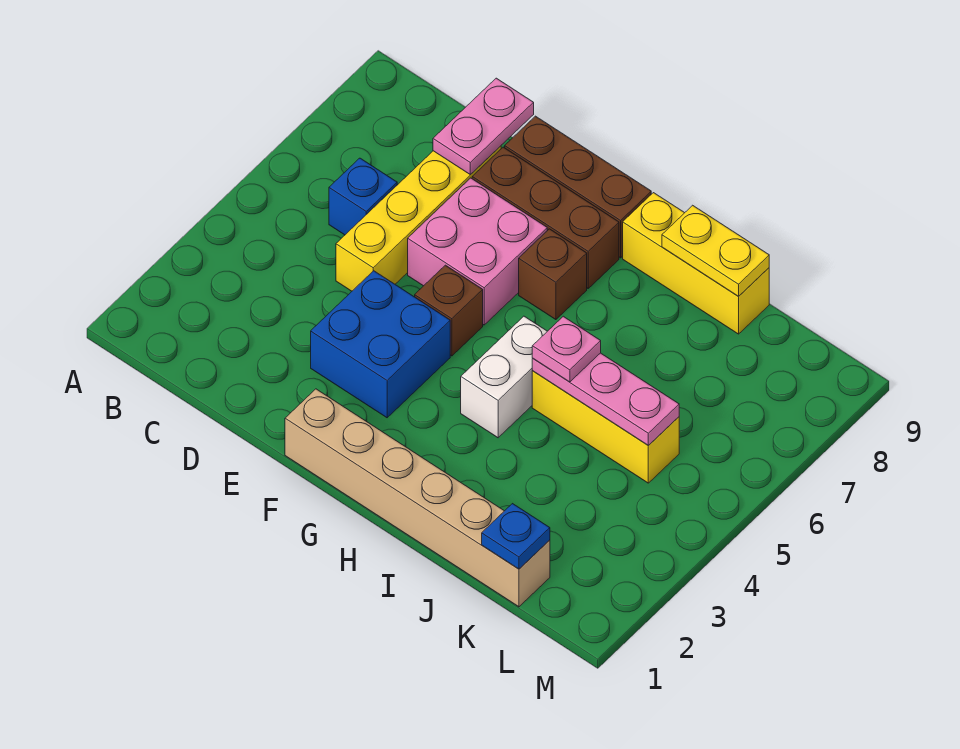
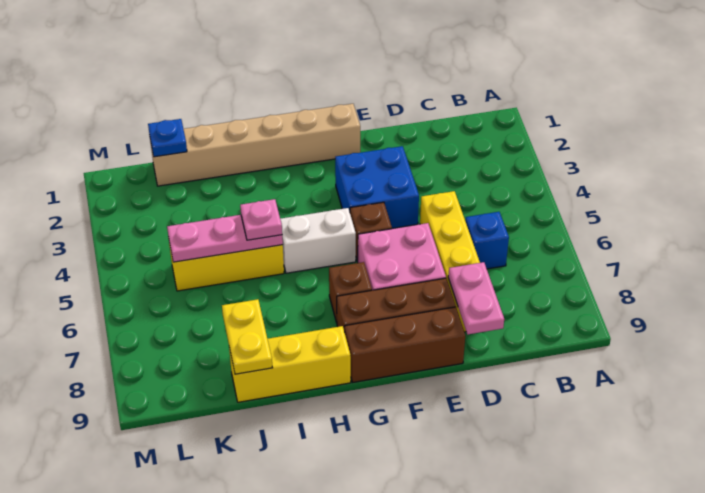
white 1x2 brick [461,316,547,438] -> white 1x2 brick turned to [280,208,356,273]
yellow 1x2 plate [662,205,769,297] -> yellow 1x2 plate turned to [222,299,272,374]

